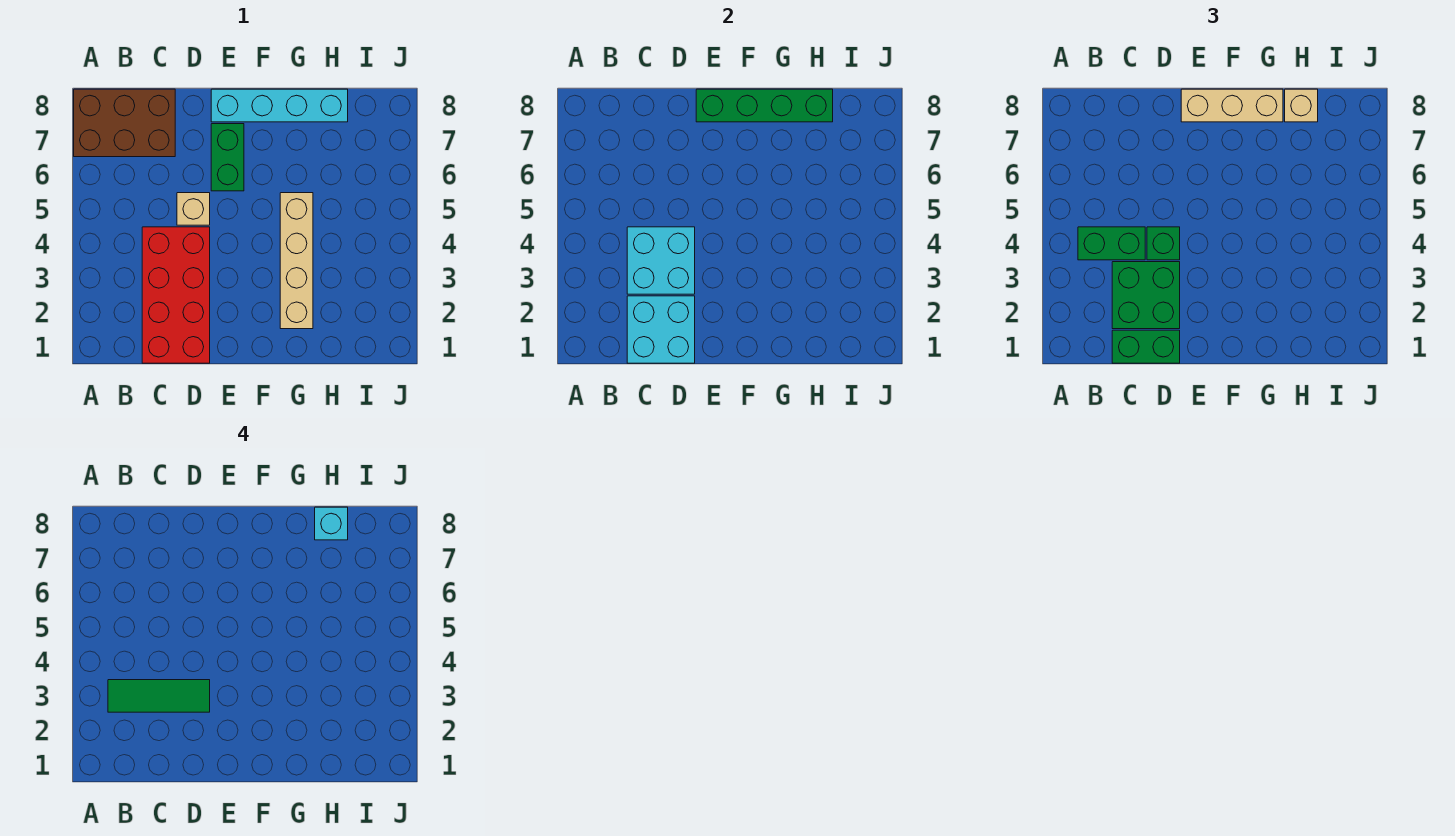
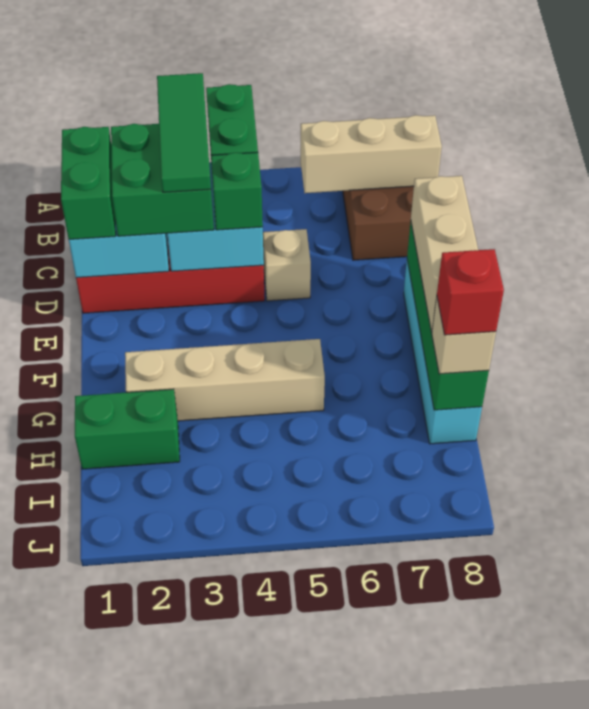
none -> tan 1x3 brick [301,115,442,193]
green 1x2 brick [211,124,244,191] -> green 1x2 brick moved to [75,389,180,469]
cyan 1x1 brick [315,507,348,540] -> red 1x1 brick [437,249,504,335]

